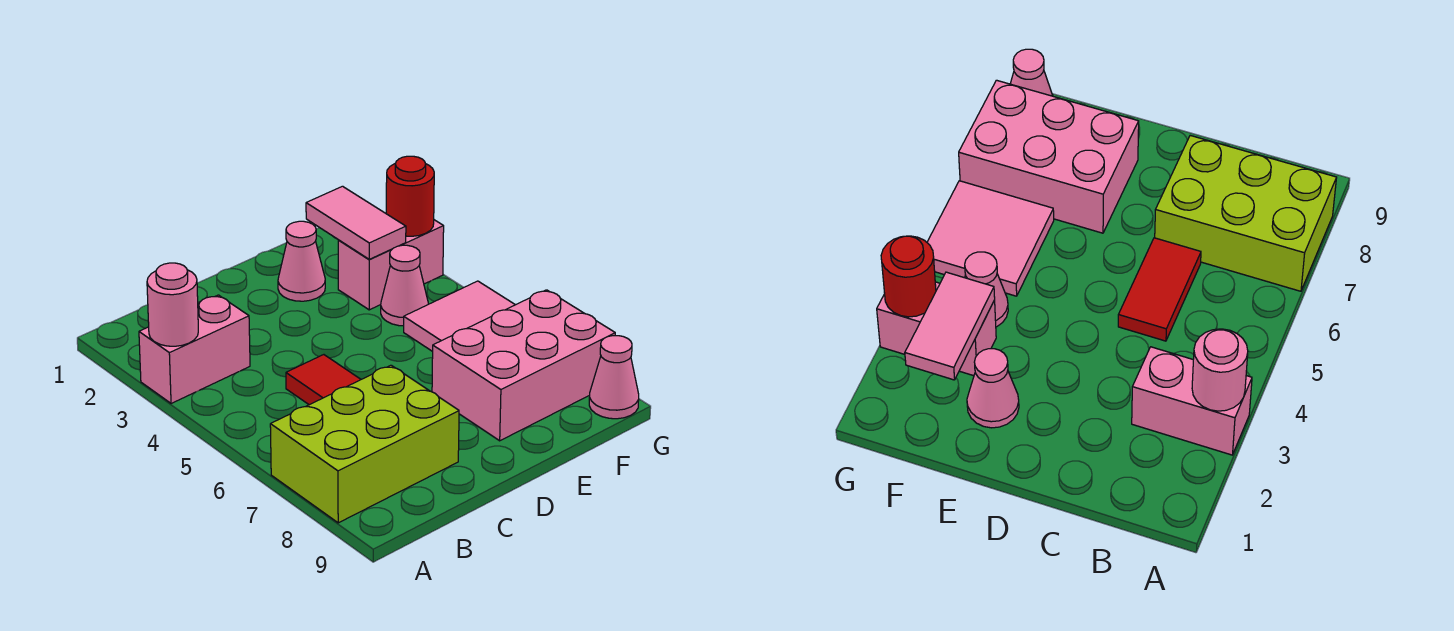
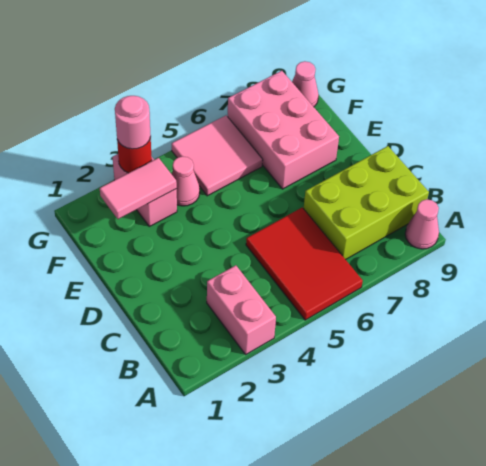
pink 1x1 round brick [147,263,198,346] -> pink 1x1 round brick moved to [115,96,151,149]
lime 2x3 brick [270,365,459,523] -> lime 2x3 brick turned to [303,146,429,259]
red 1x2 tile [286,355,361,405] -> red 2x3 tile [246,208,363,320]
pink 1x1 cone [278,221,325,301] -> pink 1x1 cone moved to [405,199,439,249]

